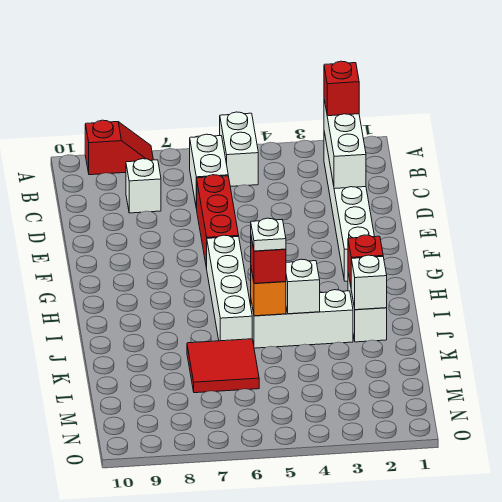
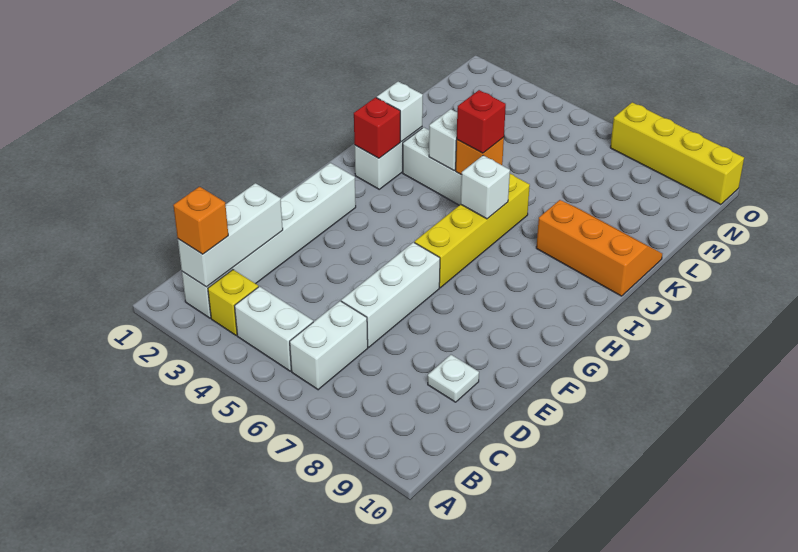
white 1x2 brick [220,112,258,186] -> white 1x2 brick turned to [235,286,313,371]
red 1x2 slope [85,120,153,175] -> none
red 1x1 brick [324,61,359,116] -> orange 1x1 brick [173,187,228,254]
none -> yellow 1x1 brick [208,270,258,335]
white 1x1 brick [126,159,161,213] -> white 1x1 brick moved to [461,155,510,219]
red 1x3 brick [197,175,239,268] -> white 1x3 brick [341,242,440,347]
white 1x4 brick [207,235,252,341] -> yellow 1x4 brick [415,174,530,288]
white 1x1 plate [251,218,286,251] -> white 1x1 plate moved to [428,355,479,402]
none -> orange 2x3 slope [536,200,662,296]
red 2x2 tile [187,339,259,393] -> none
none -> yellow 1x4 brick [610,102,744,205]

